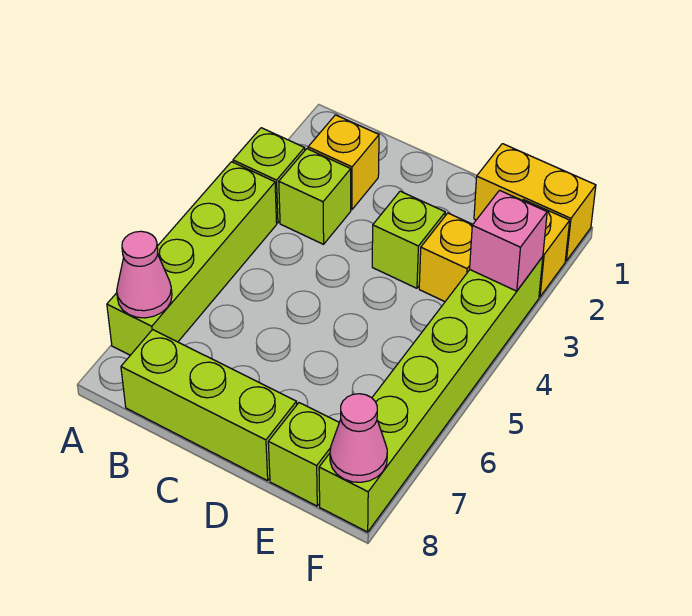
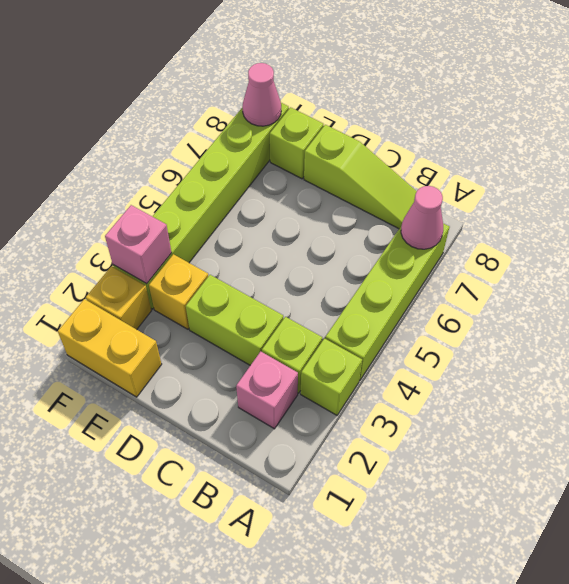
yellow 1x1 brick [308,115,379,210] -> pink 1x1 brick [236,352,298,429]
lime 1x3 brick [121,330,297,481] -> lime 1x3 slope [304,125,417,229]
lime 1x1 brick [372,191,445,288] -> lime 1x2 brick [186,275,284,365]

